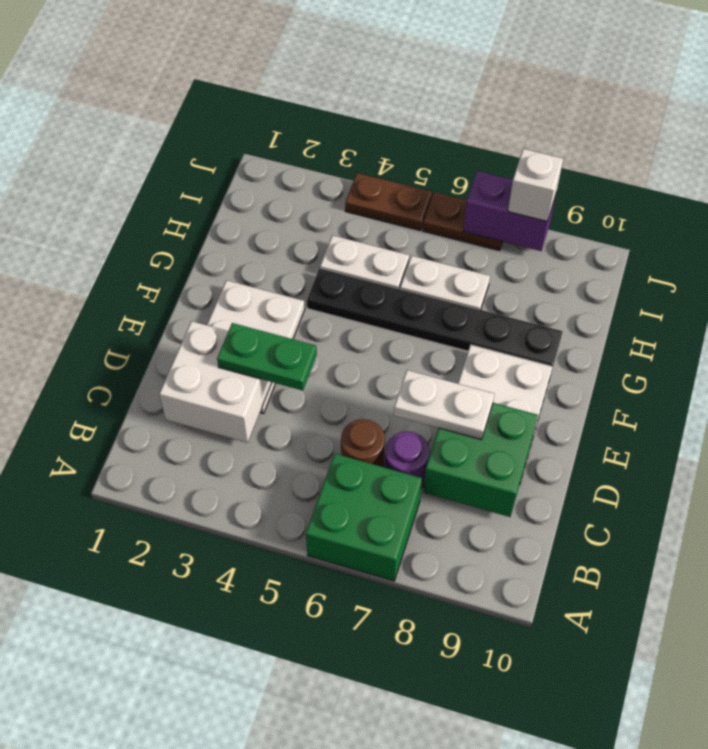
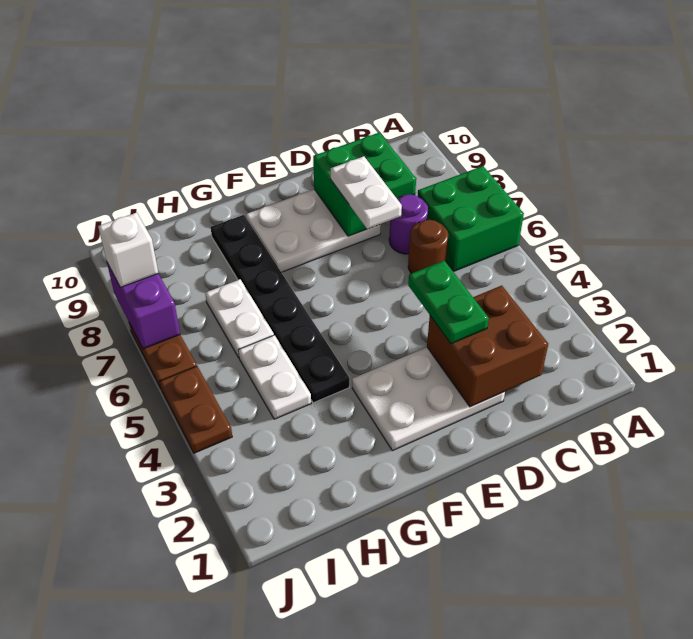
white 2x2 brick [159,321,272,443] -> brown 2x2 brick [427,286,548,407]

